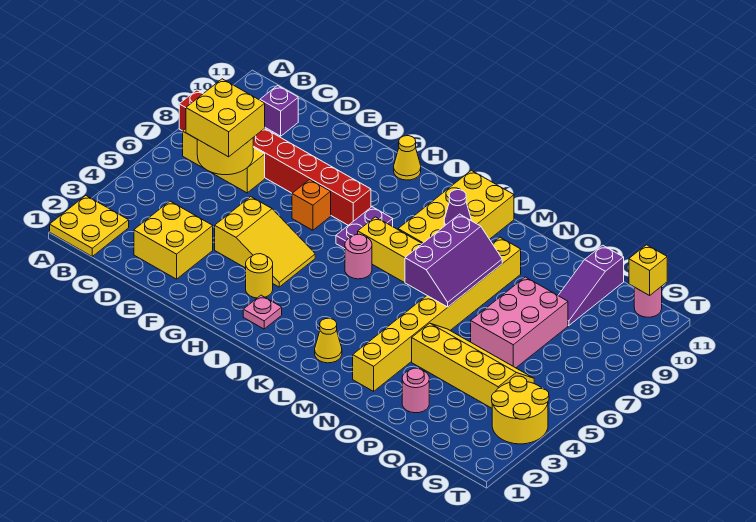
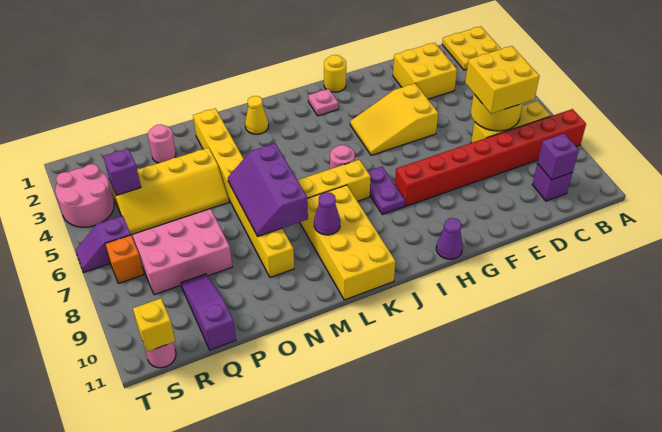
none -> purple 1x1 brick [537,134,579,180]
orange 1x1 brick [292,180,331,230] -> orange 1x1 brick moved to [105,235,144,283]
yellow 1x1 round brick [246,254,273,298] -> yellow 1x1 round brick moved to [324,55,346,92]
yellow 1x1 cone [394,136,421,180] -> purple 1x1 cone [436,218,463,259]
pink 2x3 brick [471,277,568,368] -> pink 2x3 brick turned to [133,209,232,295]
none -> purple 1x1 brick [103,149,141,195]
yellow 2x2 round brick [492,376,549,444] -> pink 2x2 round brick [55,164,114,227]
none -> purple 1x2 slope [76,216,131,272]

